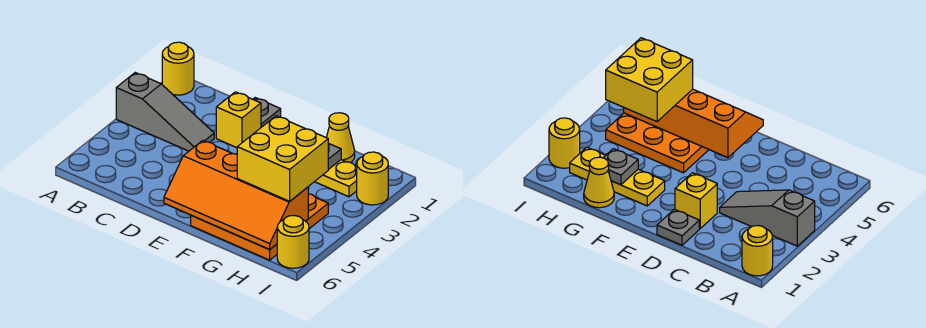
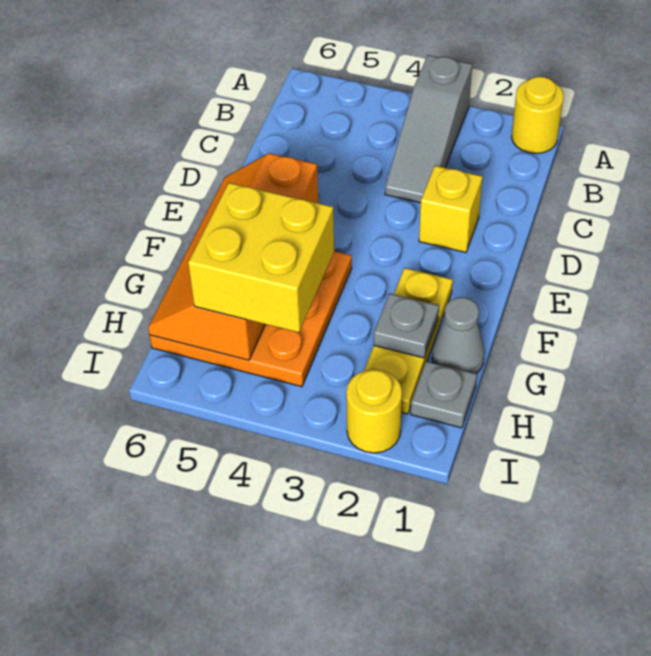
grey 1x1 plate [253,98,281,127] -> grey 1x1 plate moved to [411,361,477,428]
yellow 1x1 cone [326,113,355,163] -> grey 1x1 cone [432,297,485,373]
yellow 1x1 round brick [277,215,309,268] -> none

